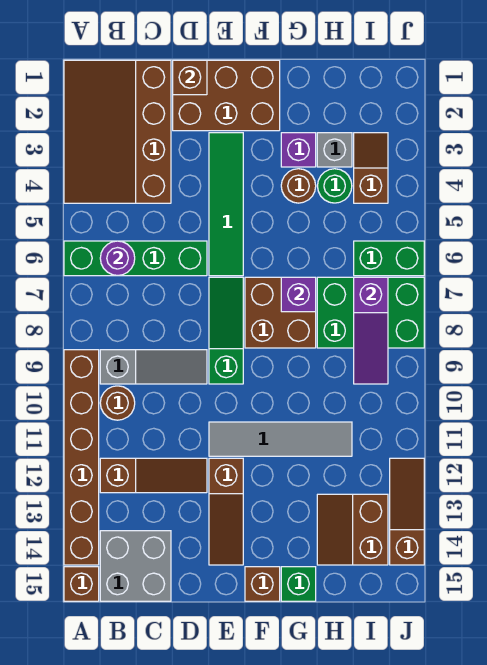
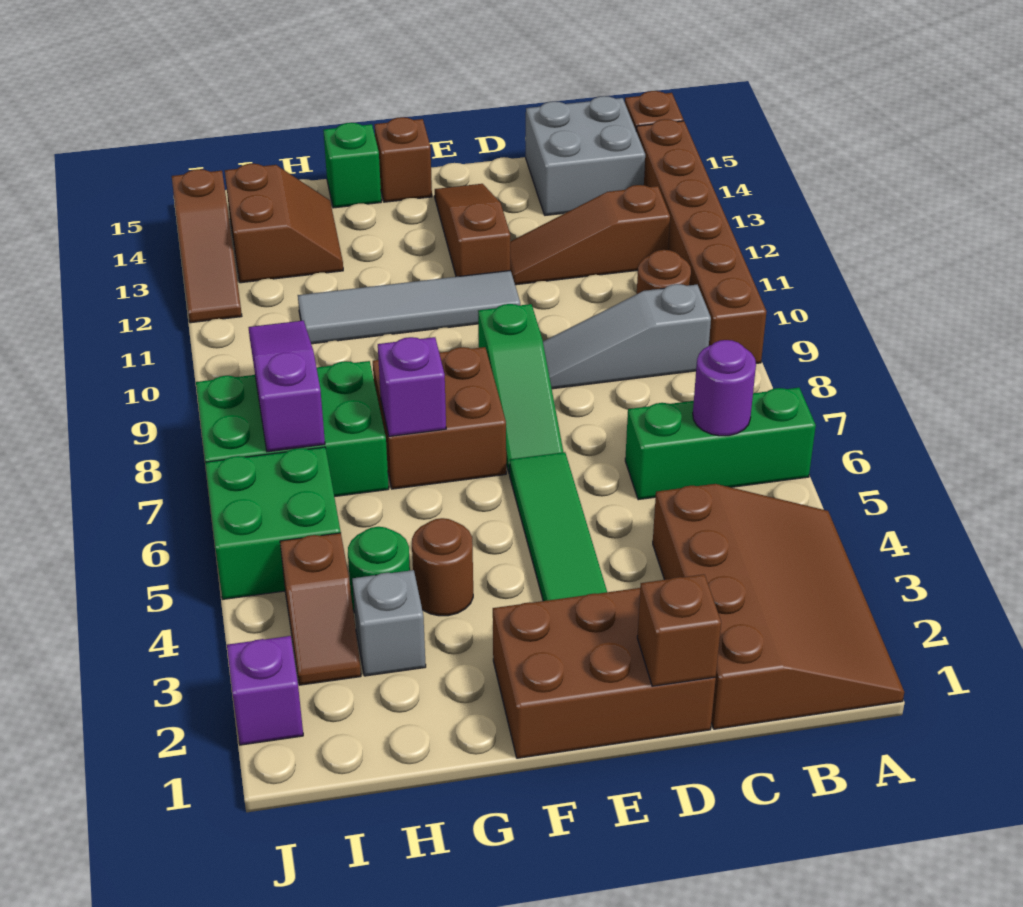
green 1x4 brick [64,241,207,276] -> green 1x3 brick [625,388,816,500]
purple 1x1 brick [281,133,316,167] -> purple 1x1 brick moved to [227,636,303,745]
green 1x2 brick [354,241,424,276] -> green 2x2 brick [205,447,341,599]

